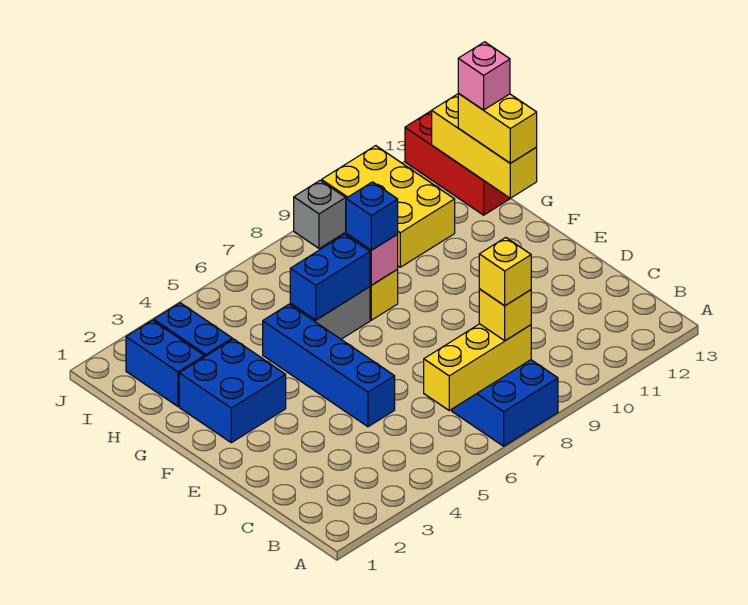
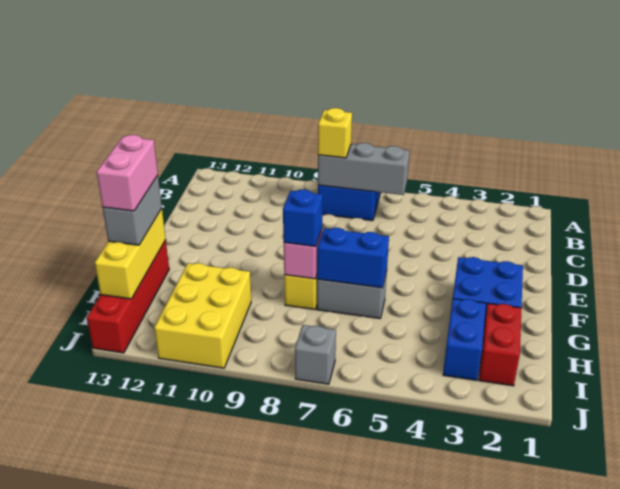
yellow 1x3 brick [424,324,531,410] -> grey 1x3 brick [318,143,410,195]
yellow 1x1 brick [479,238,531,306] -> none
blue 1x4 brick [263,304,395,427] -> none
yellow 1x2 brick [458,94,537,163] -> grey 1x2 brick [103,175,162,245]
blue 1x2 brick [126,320,204,406] -> red 1x2 brick [479,303,521,386]
red 1x3 brick [405,111,510,215] -> red 1x4 brick [87,240,169,353]
pink 1x1 brick [458,42,510,110] -> pink 1x2 brick [96,135,158,211]
grey 1x1 brick [294,180,346,248] -> grey 1x1 brick moved to [295,325,336,384]

